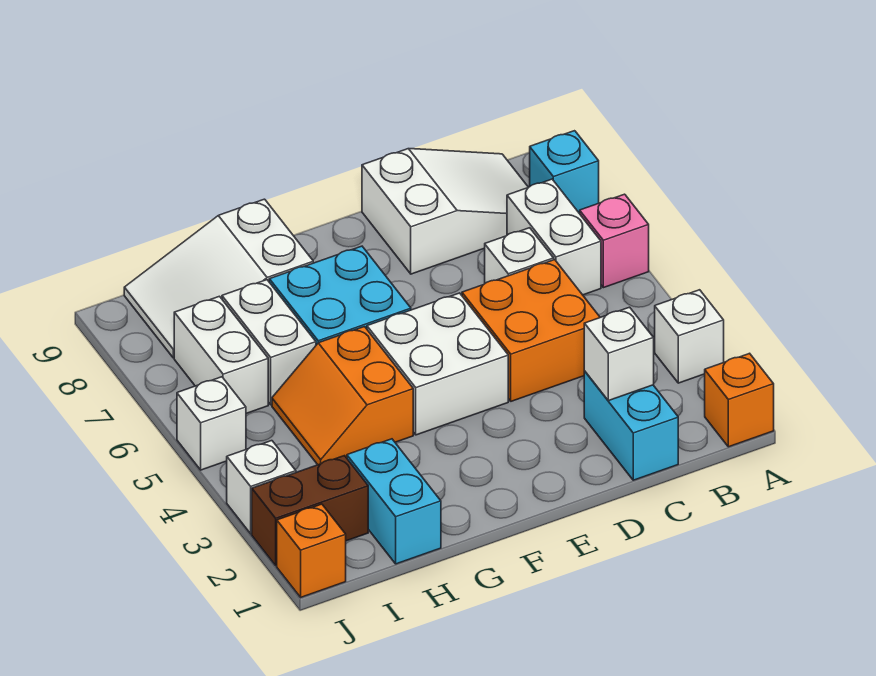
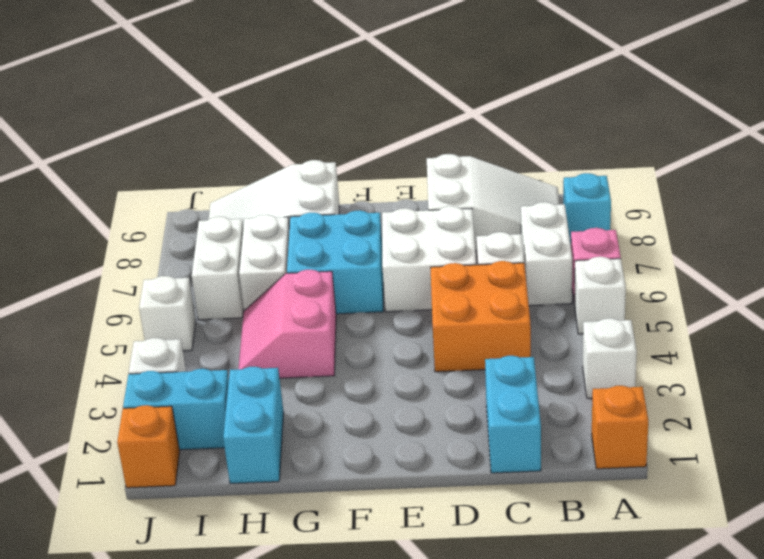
white 1x1 brick [584,307,654,401] -> white 1x1 brick moved to [574,257,626,334]
white 2x2 brick [367,293,508,435] -> white 2x2 brick moved to [382,206,476,312]
orange 2x2 slope [272,327,413,465] -> pink 2x2 slope [238,270,336,378]
brown 1x2 brick [252,456,368,565] -> cyan 1x2 brick [123,369,229,450]

